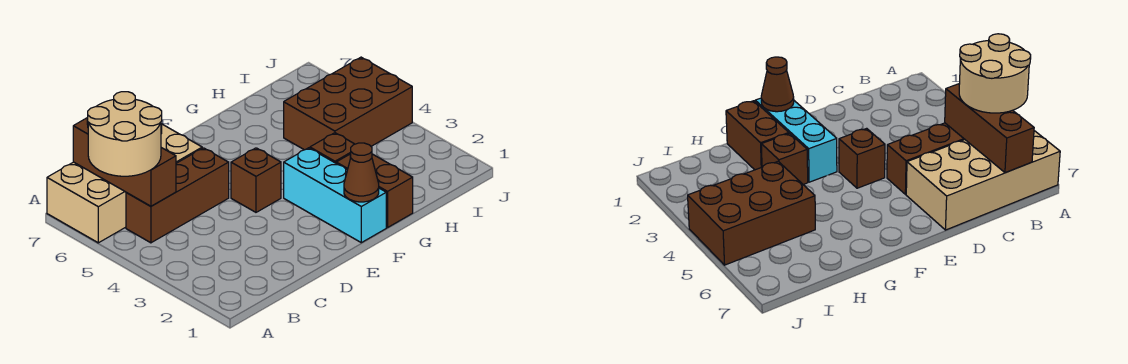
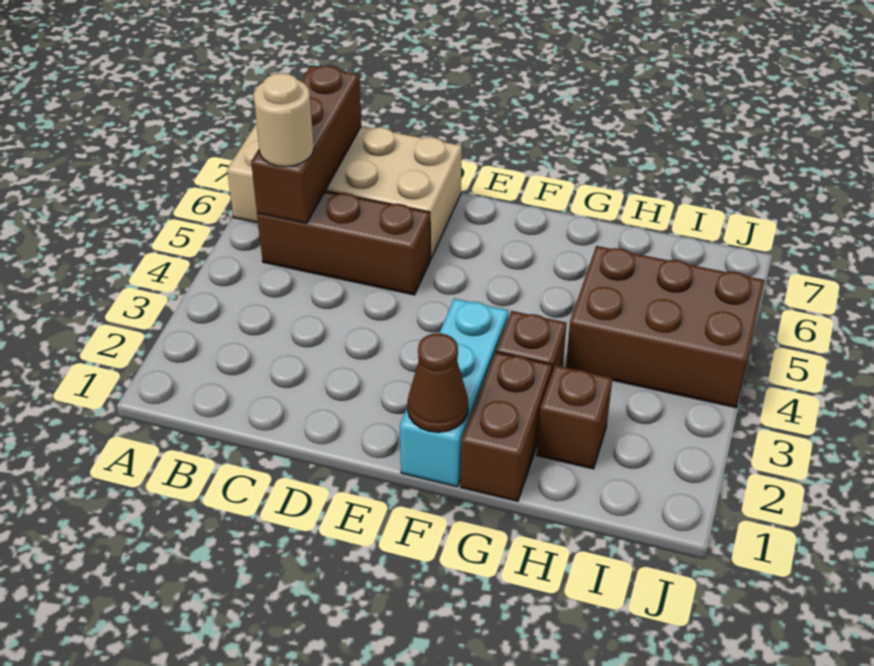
tan 2x2 round brick [87,92,162,176] -> tan 1x1 round brick [253,73,314,167]
brown 1x1 brick [231,148,281,212] -> brown 1x1 brick moved to [537,365,612,469]

